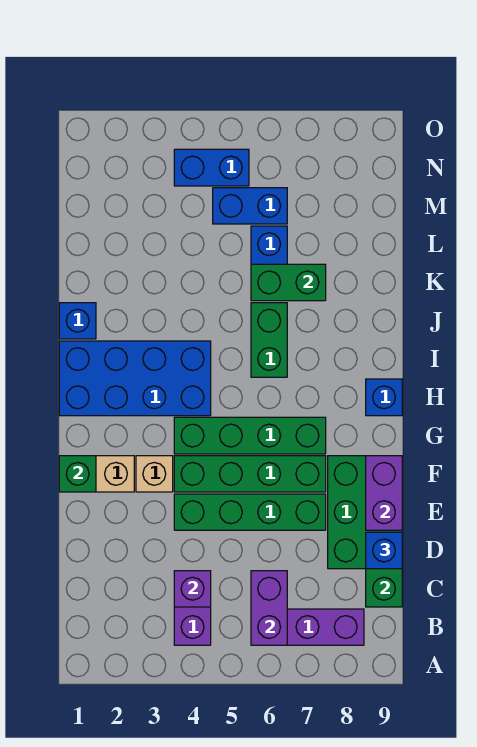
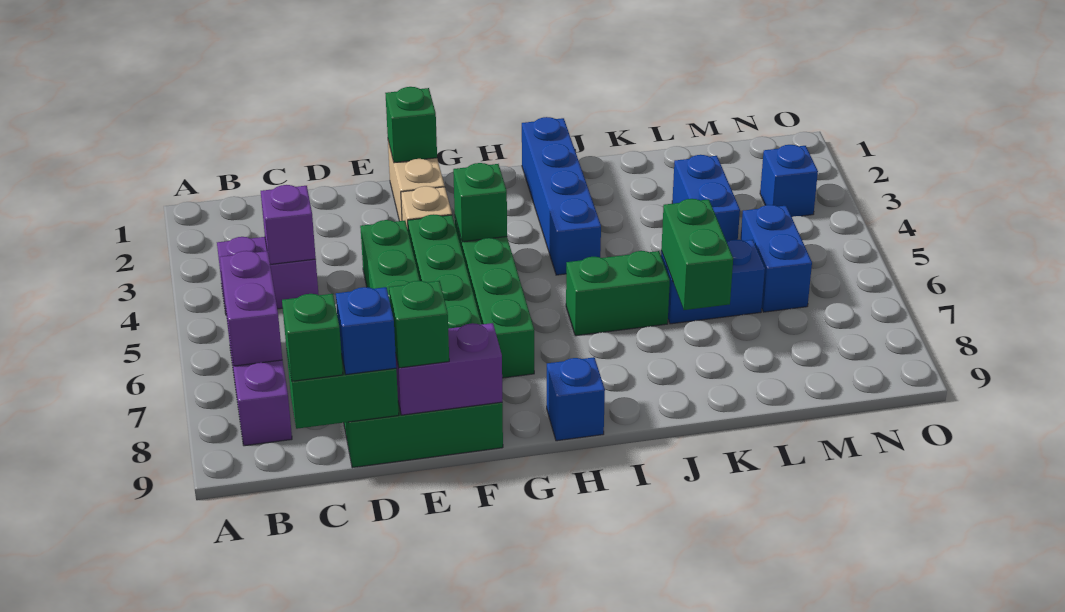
purple 1x2 brick [251,571,287,645] -> purple 1x2 brick turned to [220,251,282,366]
none -> green 1x1 brick [282,294,343,381]
none -> green 1x1 brick [389,281,449,368]
none -> green 1x1 brick [453,163,507,242]
blue 2x4 brick [59,341,211,416] -> blue 1x4 brick [522,117,601,275]
blue 1x1 brick [59,303,96,339] -> blue 1x1 brick moved to [760,145,818,217]
blue 1x2 brick [174,149,249,186] -> blue 1x2 brick moved to [672,155,740,242]

